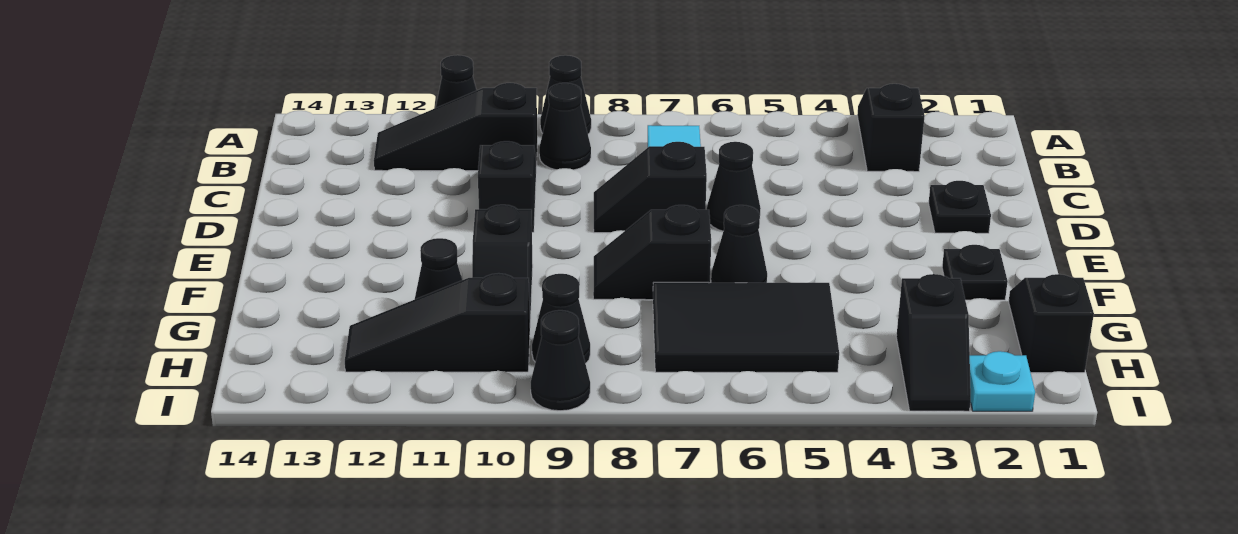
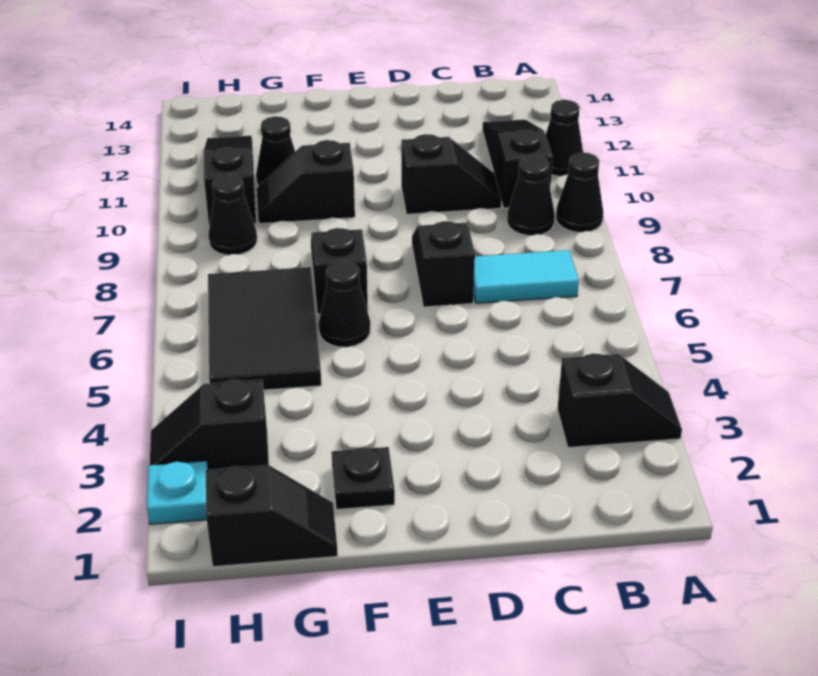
black 1x1 plate [929,181,991,233] -> none
black 1x1 cone [707,142,761,231] -> none
black 1x1 cone [531,310,590,411] -> none

